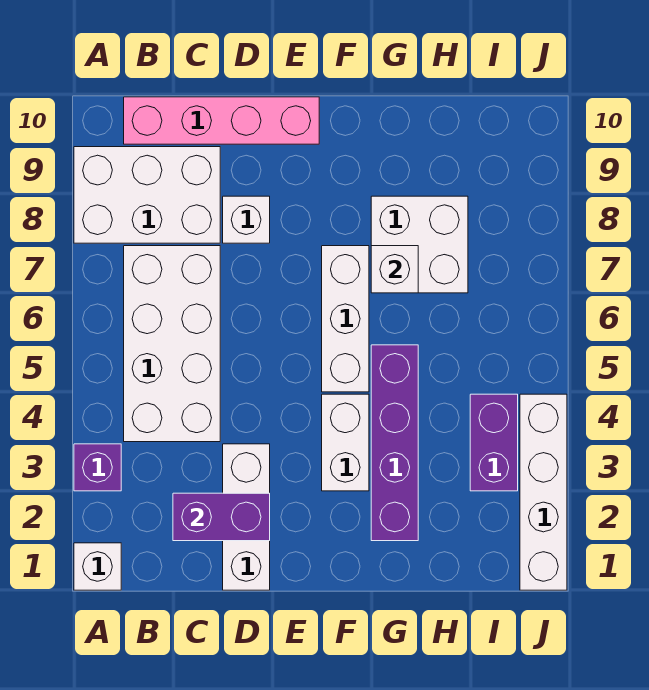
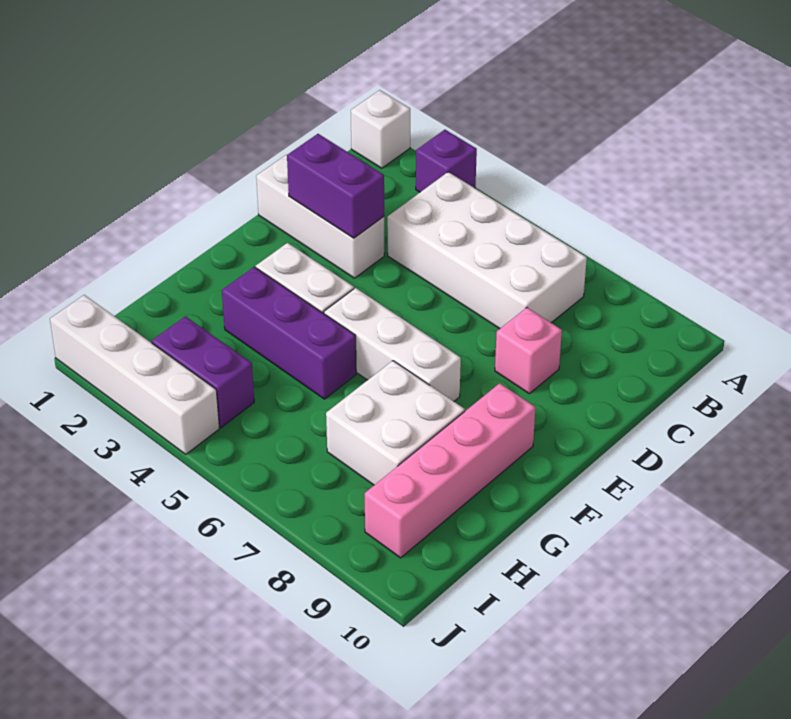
white 2x3 brick [74,147,220,243] -> none
pink 1x4 brick [124,97,319,144] -> pink 1x4 brick moved to [365,383,536,558]
purple 1x2 brick [173,493,270,541] -> purple 1x2 brick turned to [287,134,384,238]
white 1x1 brick [223,196,270,243] -> pink 1x1 brick [495,308,562,394]
purple 1x4 brick [371,345,418,541] -> purple 1x3 brick [222,267,356,399]
white 1x1 brick [371,246,418,293] -> none

